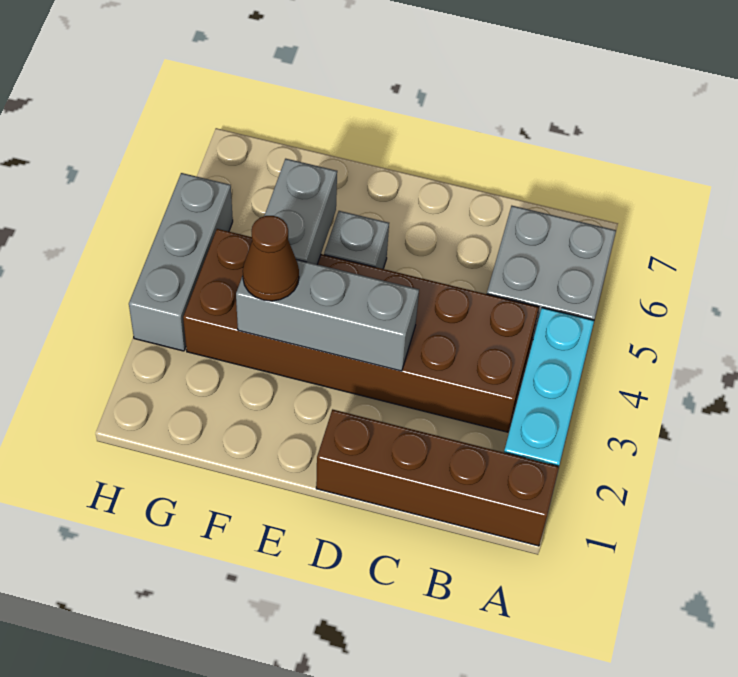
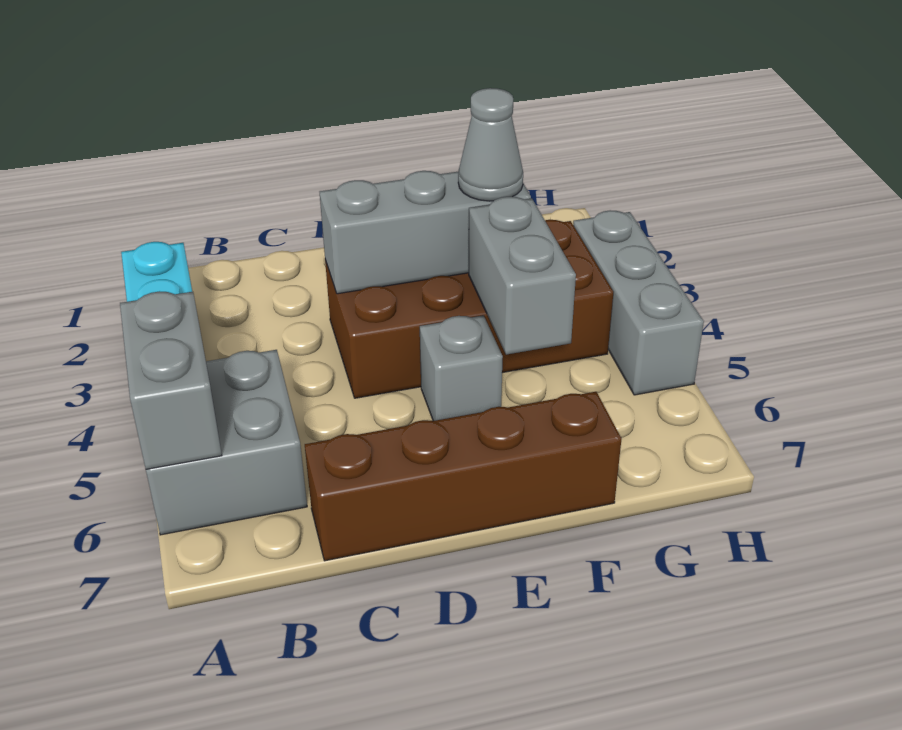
brown 1x4 brick [316,409,559,546] -> brown 1x4 brick moved to [305,392,621,561]
none -> grey 1x2 brick [120,291,222,469]
brown 2x6 brick [183,229,539,432] -> brown 2x4 brick [325,220,613,398]
brown 1x1 cone [243,216,299,301] -> grey 1x1 cone [458,88,523,201]

